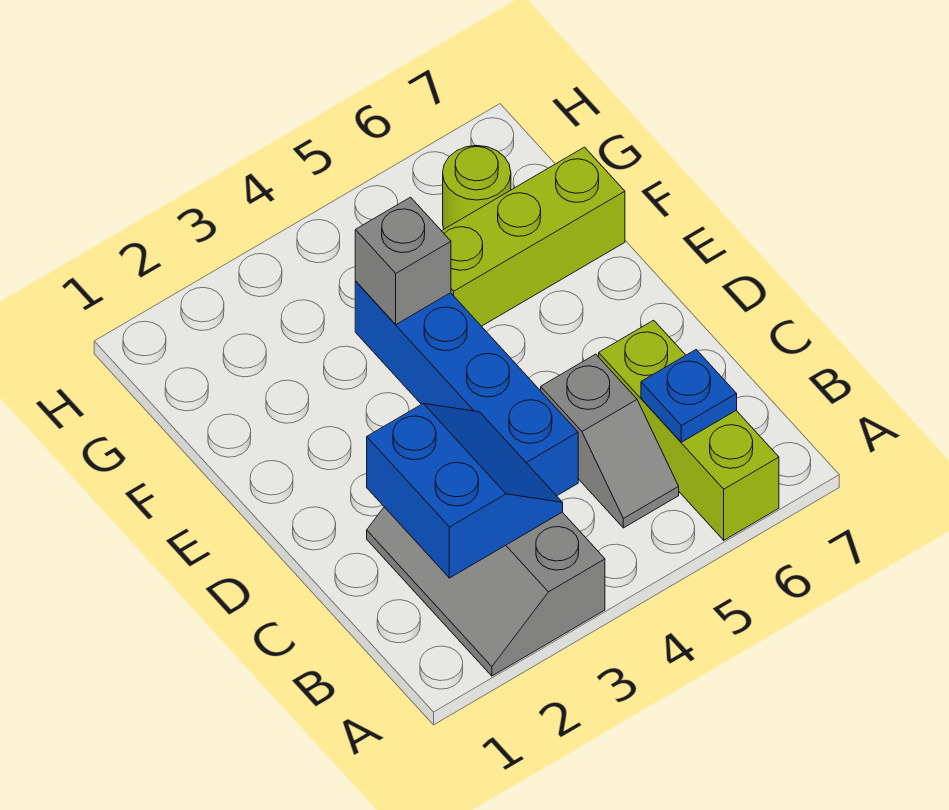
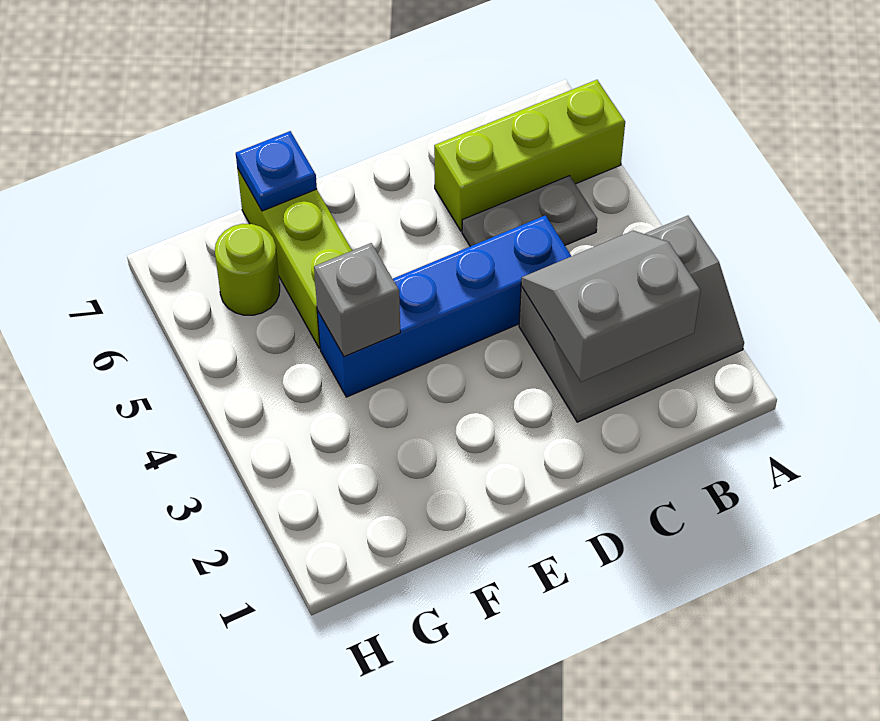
blue 2x2 slope [367,403,563,578] -> grey 2x2 slope [521,231,701,382]
grey 1x2 slope [541,354,679,528] -> grey 1x2 plate [462,176,597,246]
blue 1x1 plate [641,350,737,442] -> blue 1x1 plate moved to [236,131,317,211]

